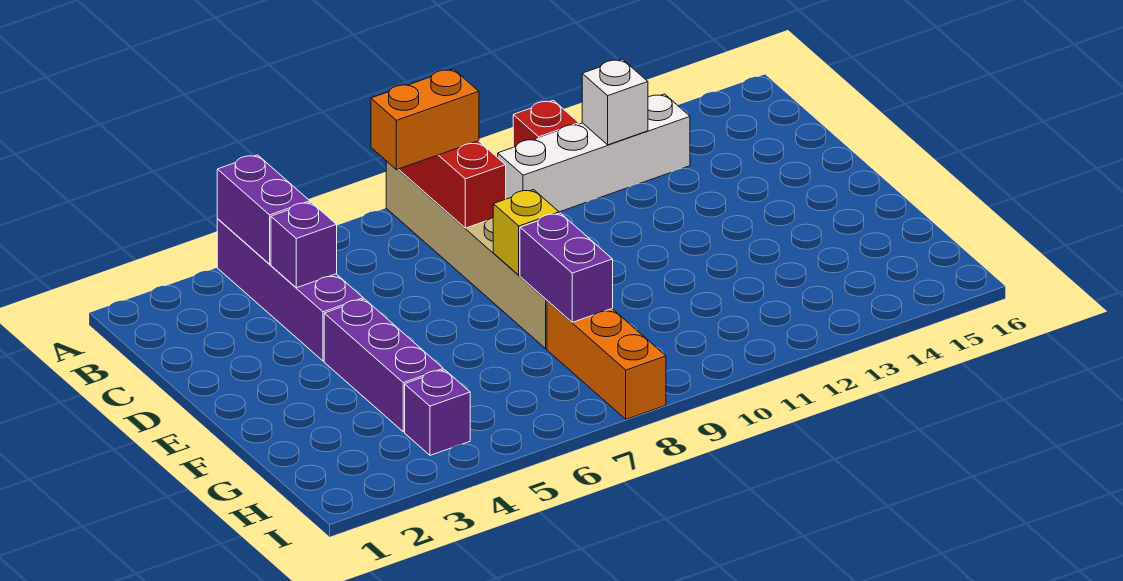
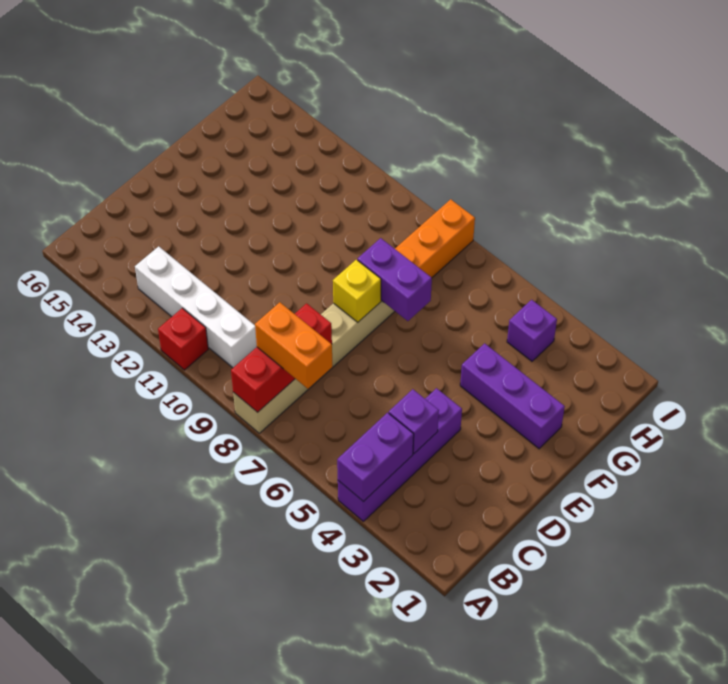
white 1x1 brick [582,59,648,145] -> none
purple 1x3 brick [324,299,443,432] -> purple 1x3 brick turned to [460,343,565,449]
purple 1x2 brick [520,213,613,322] -> purple 1x2 brick turned to [358,238,432,321]

